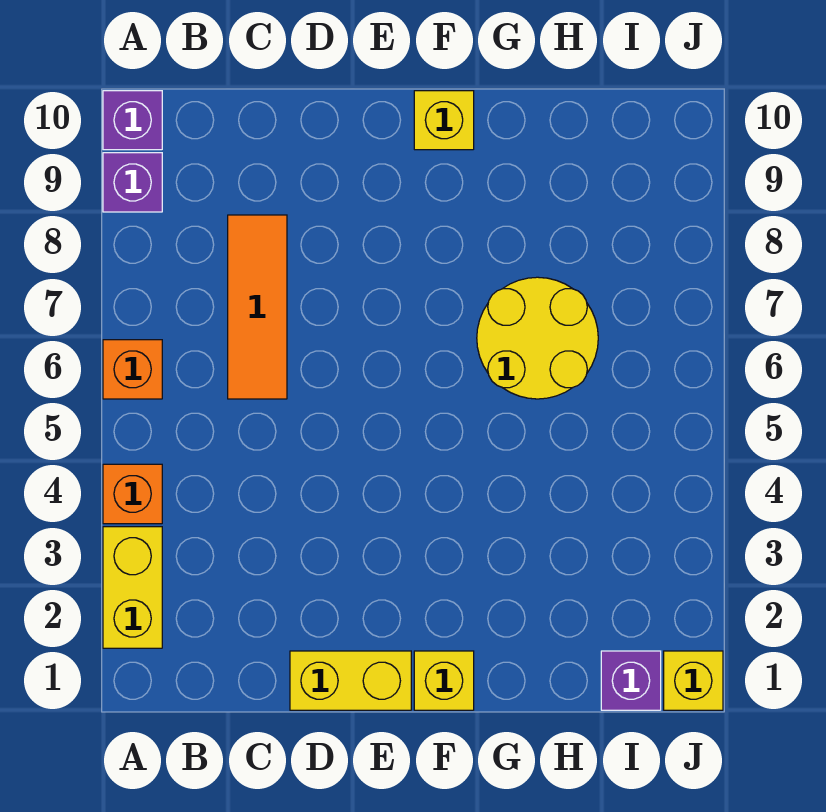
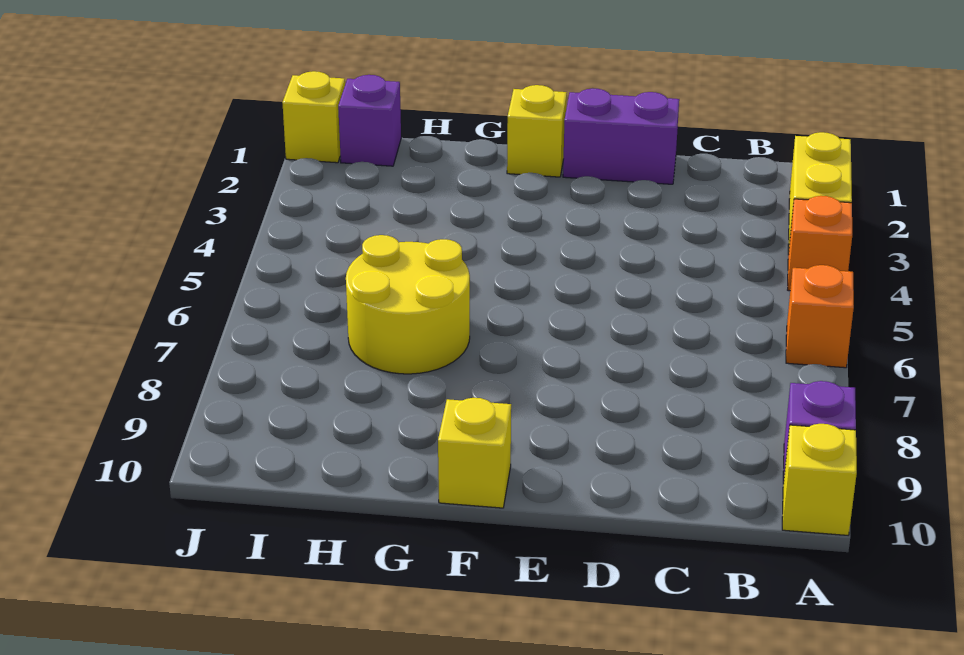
purple 1x1 brick [103,91,162,150] -> yellow 1x1 brick [782,424,857,535]
orange 1x3 tile [228,215,287,399] -> none
yellow 1x2 brick [290,651,411,710] -> purple 1x2 brick [563,88,679,184]

